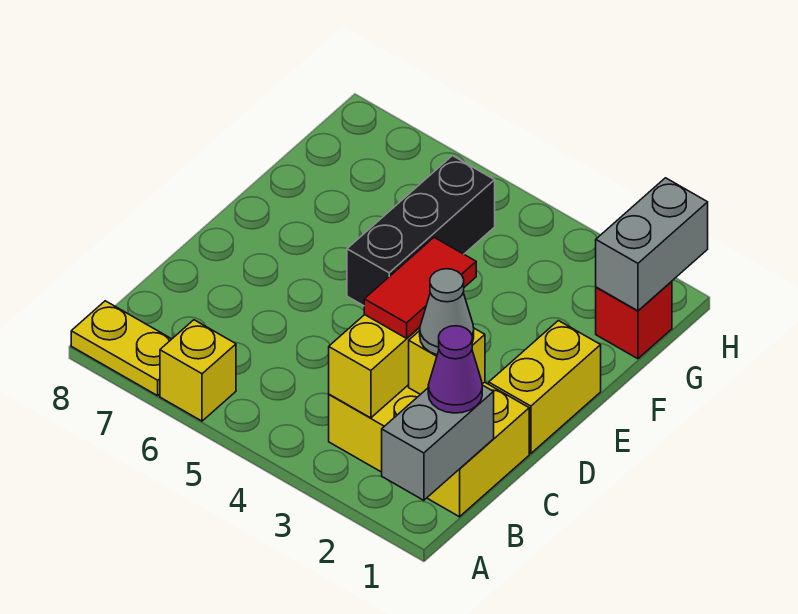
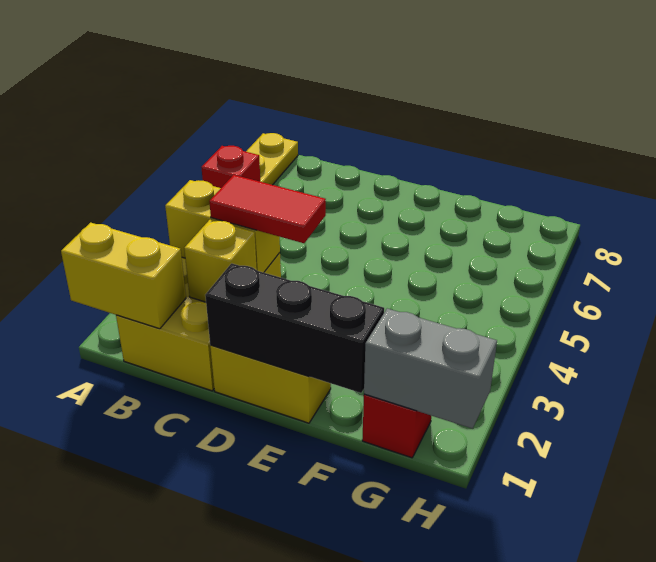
grey 1x2 brick [382,385,494,500] -> yellow 1x2 brick [61,223,186,329]
yellow 1x1 brick [160,320,236,421] -> red 1x1 brick [201,146,260,188]
purple 1x1 cone [428,326,482,413] -> none
grey 1x1 cone [420,269,474,355] -> none
black 1x3 brick [347,156,495,306] -> black 1x3 brick moved to [205,263,384,393]

